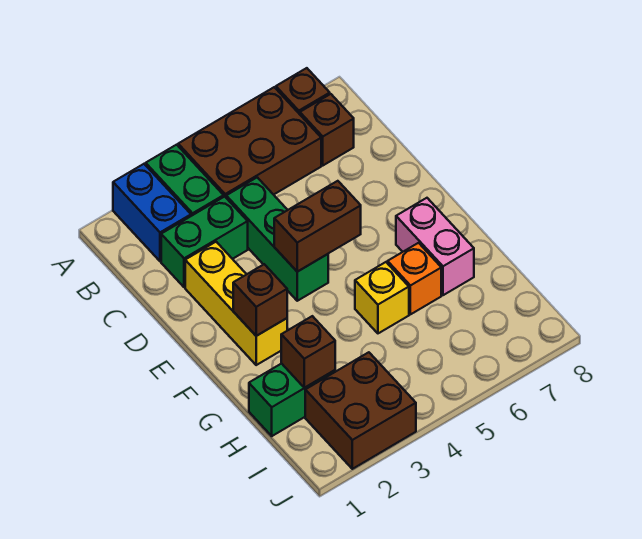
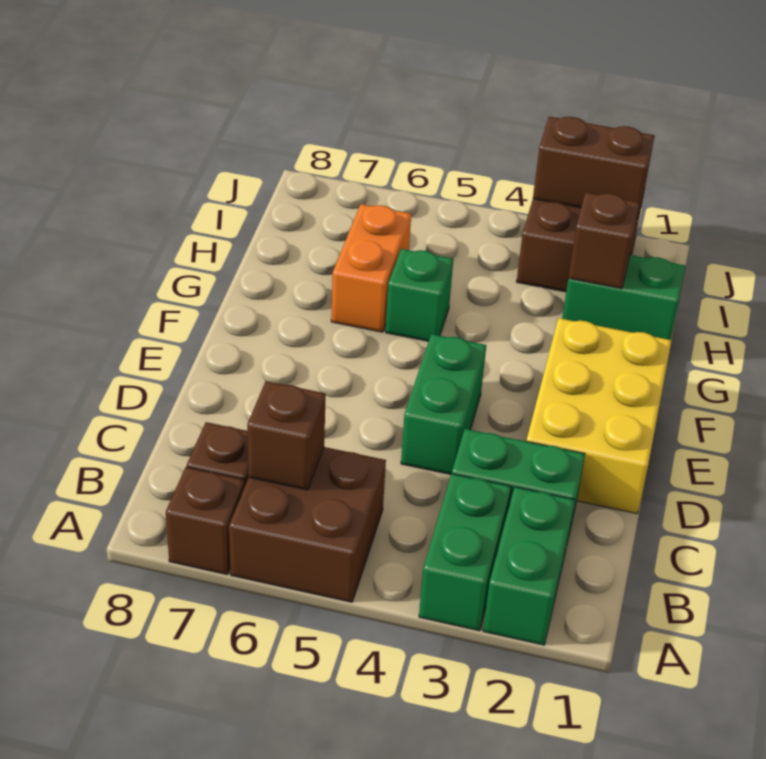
blue 1x2 brick [113,164,191,261] -> green 1x2 brick [483,487,575,645]
brown 2x3 brick [178,87,321,197] -> brown 2x2 brick [229,447,386,602]
green 1x3 brick [226,177,328,301] -> green 1x2 brick [401,334,486,474]
yellow 1x3 brick [185,242,287,365] -> yellow 2x3 brick [526,318,672,514]
brown 1x2 brick [274,181,361,272] -> brown 1x2 brick moved to [533,117,654,218]
brown 1x1 brick [233,264,287,336] -> brown 1x1 brick moved to [247,381,326,490]
pink 1x2 brick [396,198,474,295] -> none
yellow 1x1 brick [355,262,409,333] -> green 1x1 brick [386,249,453,341]
orange 1x1 brick [388,243,441,314] -> orange 1x2 brick [331,204,411,332]

